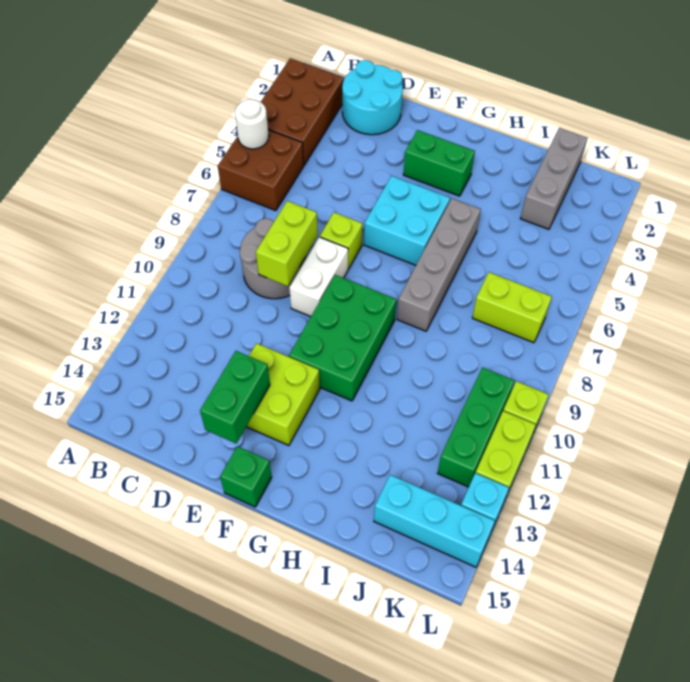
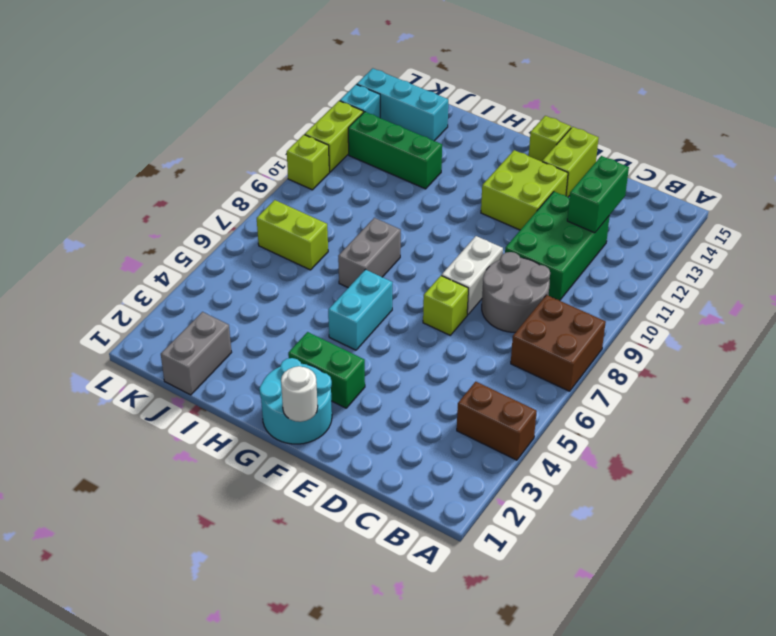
brown 2x3 brick [261,58,344,165] -> brown 1x2 brick [457,382,537,460]
brown 2x2 brick [218,130,304,211] -> brown 2x2 brick moved to [511,295,606,391]
white 1x1 round brick [235,99,269,149] -> white 1x1 round brick moved to [281,366,318,422]
cyan 2x2 round brick [342,60,403,135] -> cyan 2x2 round brick moved to [259,358,332,444]
lime 1x2 brick [256,201,318,286] -> lime 1x2 brick moved to [542,127,599,197]
green 1x2 brick [200,351,270,443] -> green 1x2 brick moved to [567,156,629,233]
cyan 2x2 brick [364,176,450,265] -> cyan 1x2 brick [328,270,393,350]
green 2x3 brick [289,275,396,401] -> green 2x3 brick moved to [505,192,610,301]
green 1x1 brick [220,446,272,507] -> lime 1x1 brick [529,116,571,161]
grey 1x4 brick [397,198,481,331] -> grey 1x2 brick [338,218,401,288]
grey 1x3 brick [520,128,587,229] -> grey 1x2 brick [161,312,232,395]
green 1x3 brick [438,368,514,487] -> green 1x3 brick turned to [348,112,442,189]

